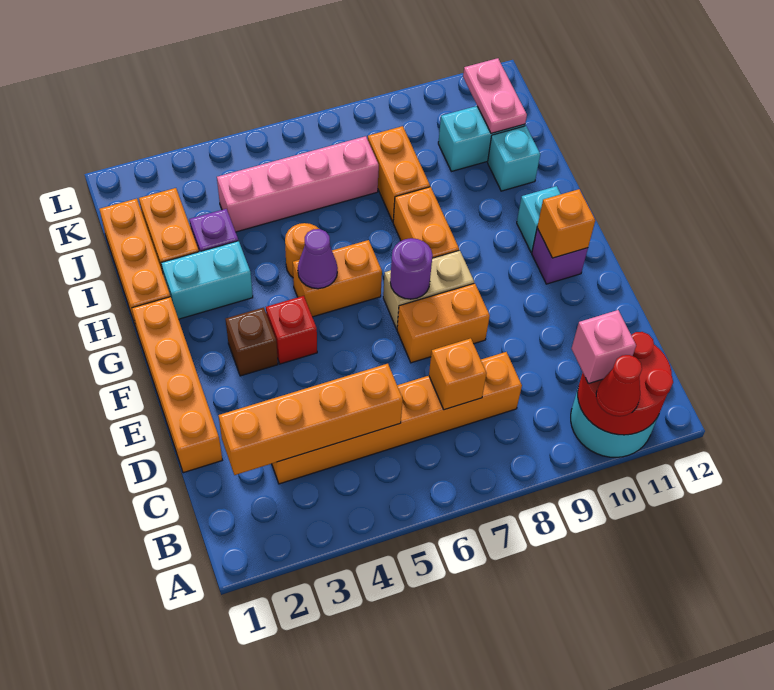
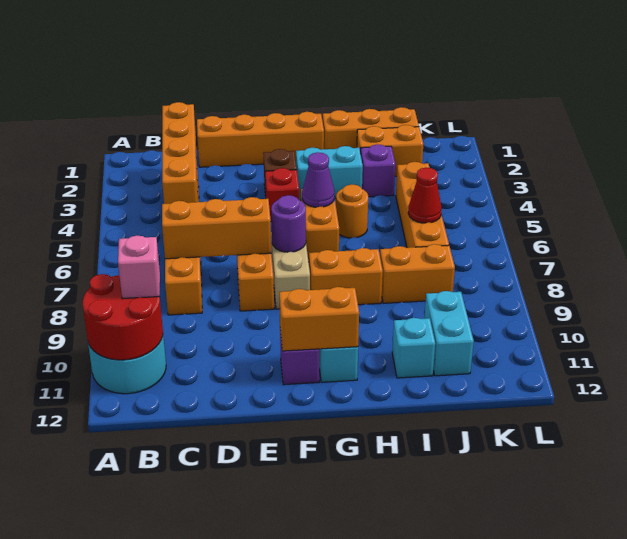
red 1x1 cone [596,355,642,416] -> red 1x1 cone moved to [408,168,442,223]
orange 1x1 brick [429,338,486,410] -> orange 1x3 brick [162,197,271,259]
orange 1x1 brick [537,189,595,258] -> orange 1x2 brick [279,287,359,351]
cyan 1x2 brick [161,241,253,319] -> cyan 1x2 brick turned to [296,146,363,200]
pink 1x4 brick [217,136,379,232] -> orange 1x4 brick [396,162,449,248]
pink 1x2 plate [463,58,527,133] -> none

